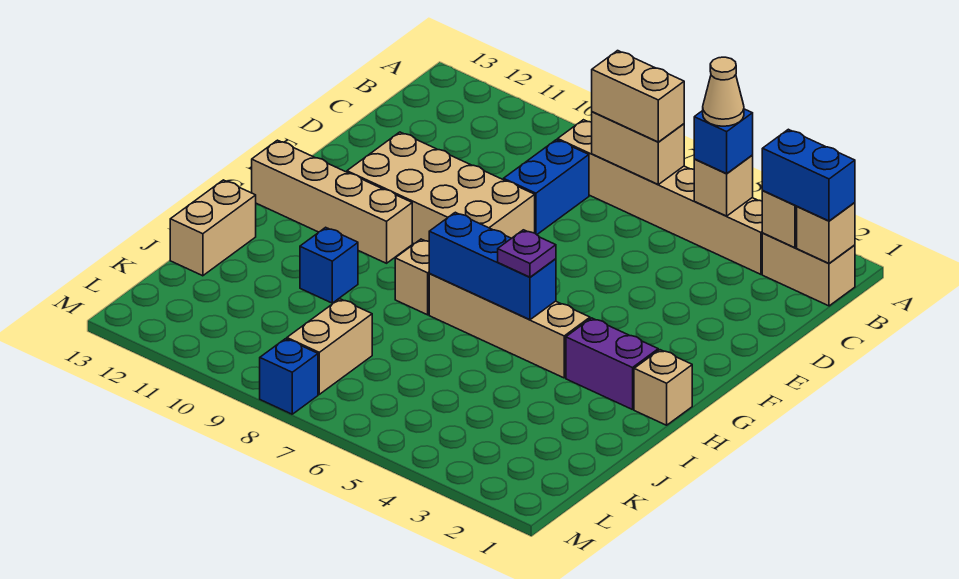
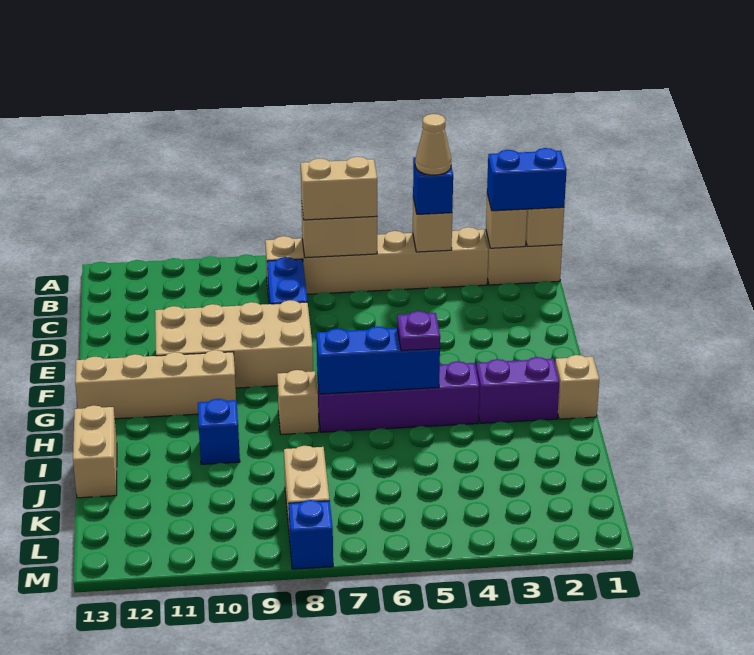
tan 1x4 brick [429,274,590,378] -> purple 1x4 brick [317,361,479,432]

